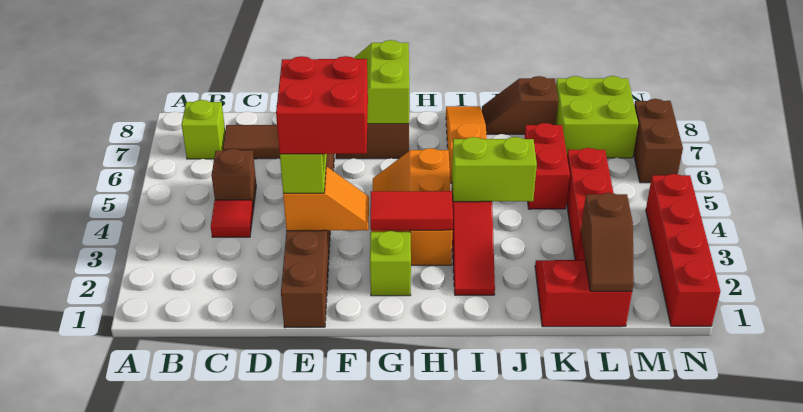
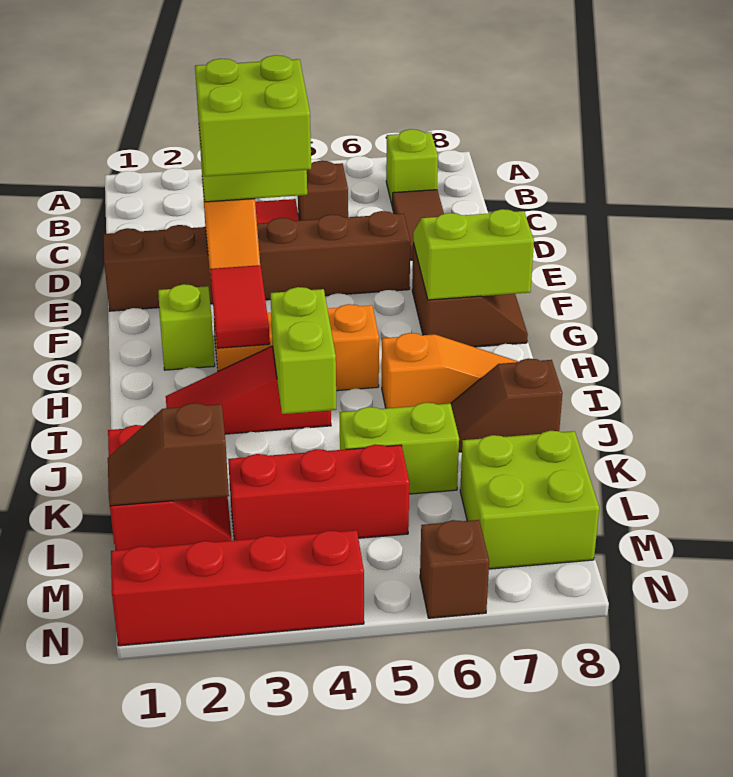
red 2x2 brick [276,56,368,154] -> lime 2x2 brick [195,55,311,177]
brown 1x2 slope [482,76,558,134] -> brown 1x2 slope turned to [451,358,562,452]
red 1x2 brick [525,123,570,209] -> lime 1x2 brick [340,402,459,494]
brown 1x2 brick [633,99,683,183] -> brown 1x1 brick [420,520,489,618]

